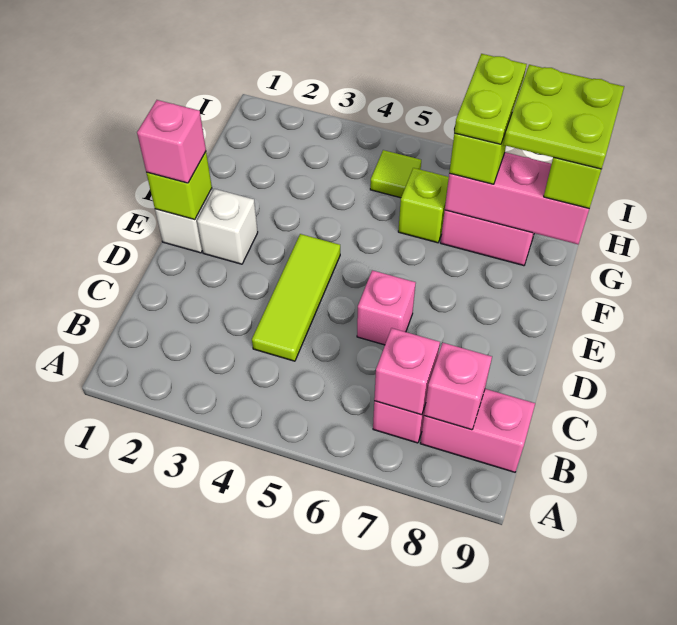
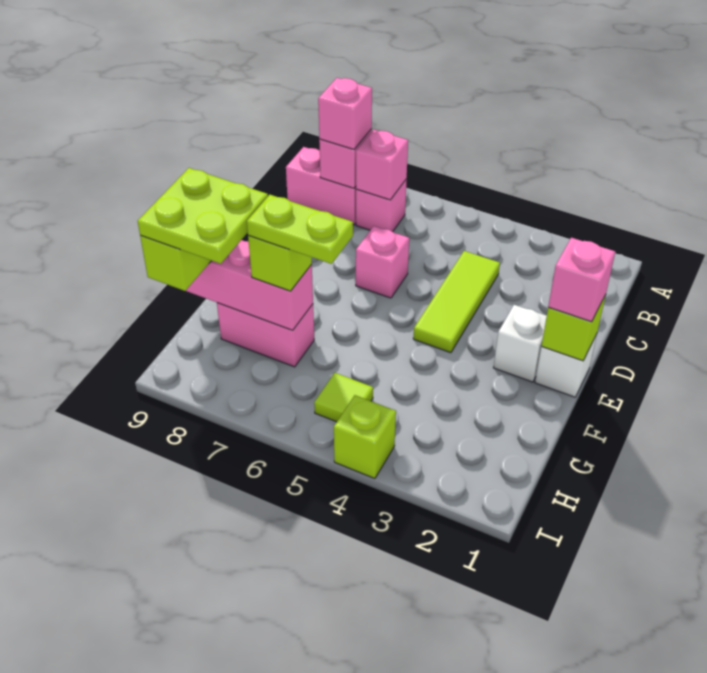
none -> pink 1x1 brick [318,78,372,149]
lime 1x1 brick [398,168,449,243] -> lime 1x1 brick moved to [334,395,396,479]
lime 1x2 plate [454,54,527,144] -> lime 1x2 plate turned to [247,195,353,264]

